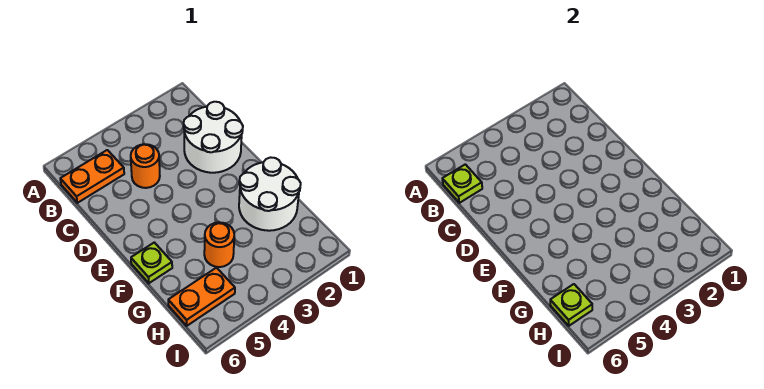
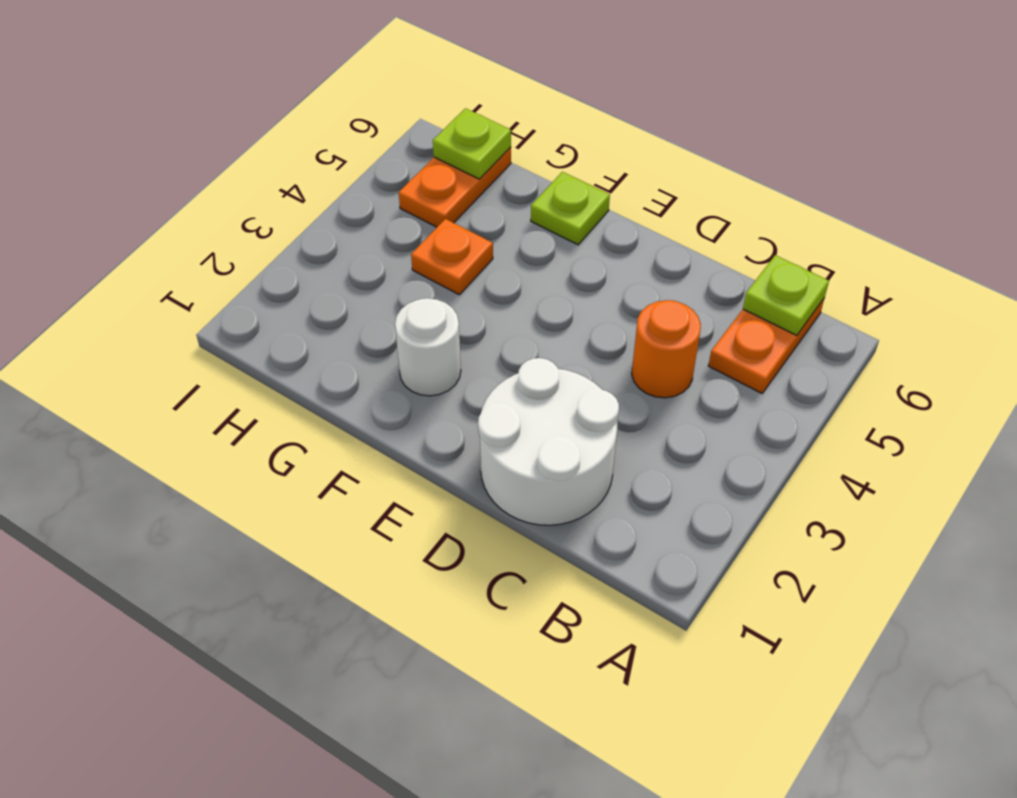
white 2x2 round brick [239,157,301,231] -> white 1x1 round brick [395,298,461,396]
orange 1x1 round brick [204,222,234,267] -> orange 1x1 plate [411,219,493,295]

